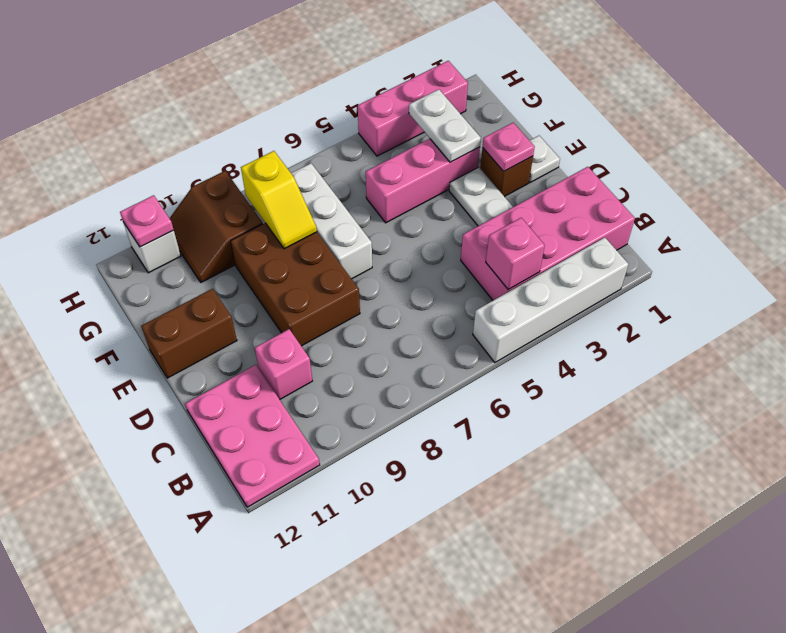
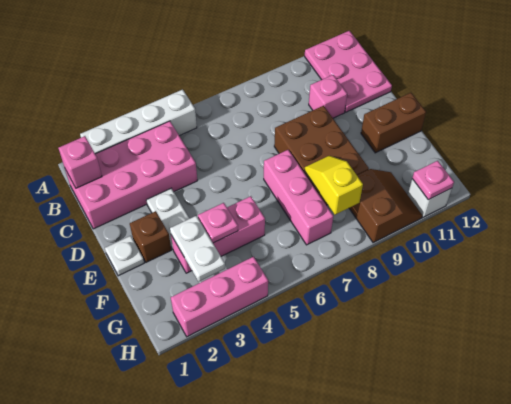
pink 1x1 brick [486,218,545,290] -> pink 1x1 brick moved to [58,136,102,188]
pink 1x1 plate [483,123,535,172] -> pink 1x1 plate moved to [198,203,238,243]
white 1x3 brick [291,163,372,279] -> pink 1x3 brick [264,150,333,245]

